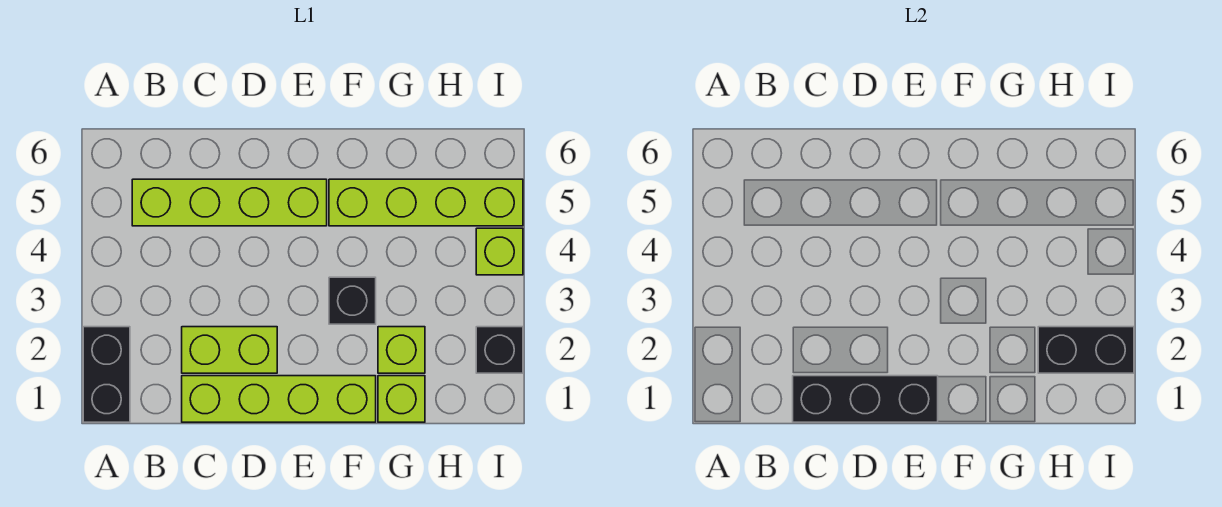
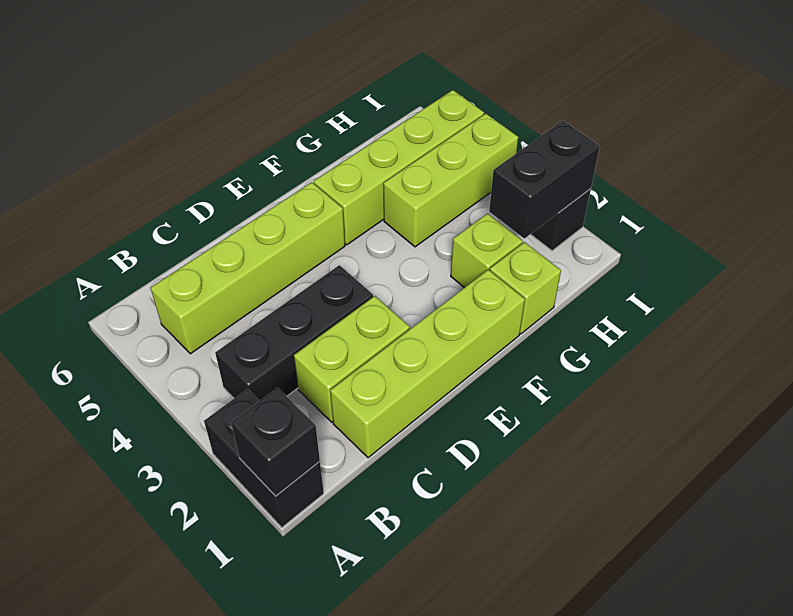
black 1x3 brick [793,376,938,422] -> black 1x3 brick moved to [215,265,373,401]
black 1x1 brick [329,277,376,324] -> black 1x1 brick moved to [231,388,320,496]
lime 1x1 brick [476,228,523,275] -> lime 1x3 brick [383,114,518,247]

